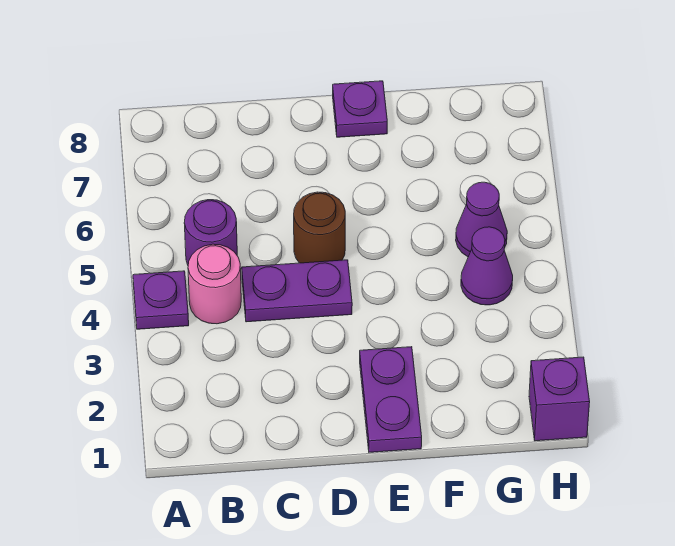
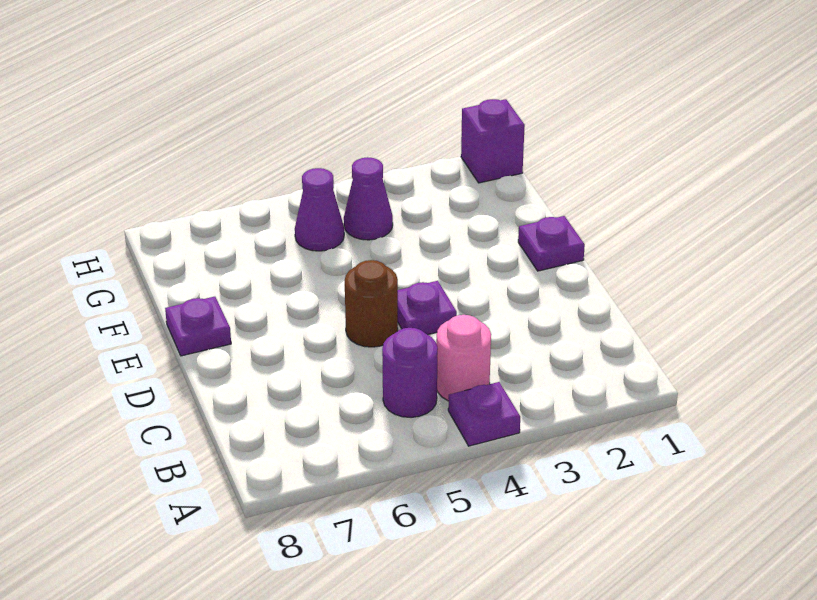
purple 1x2 plate [242,260,352,322] -> purple 1x1 plate [398,281,457,335]
purple 1x2 plate [360,347,422,452] -> purple 1x1 plate [518,216,585,271]

